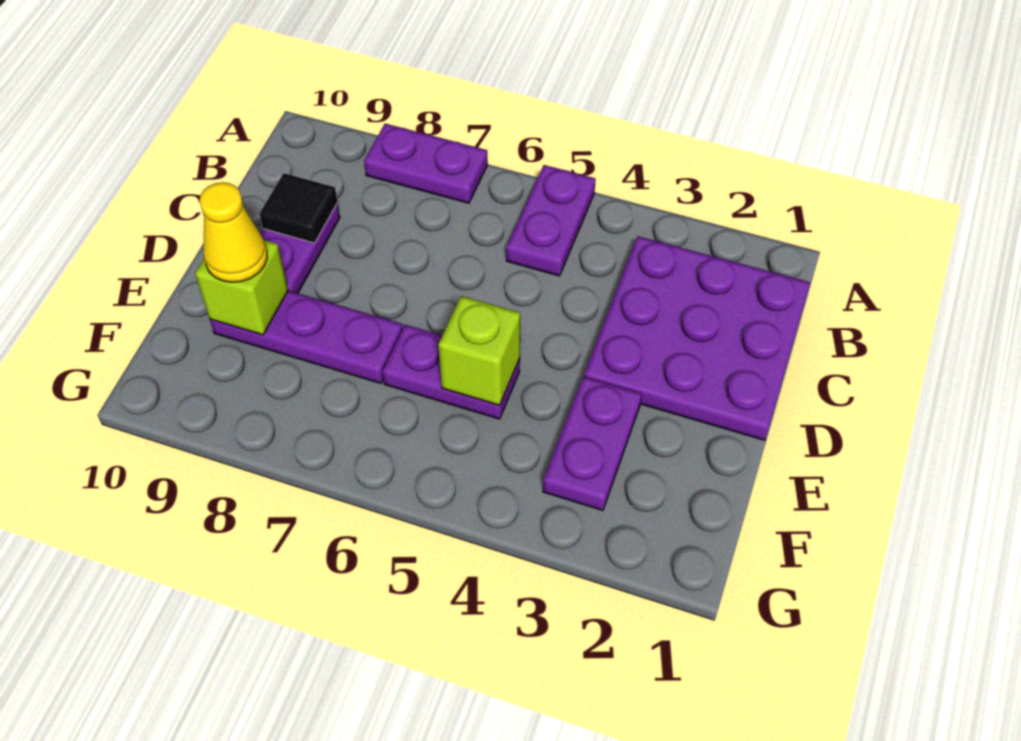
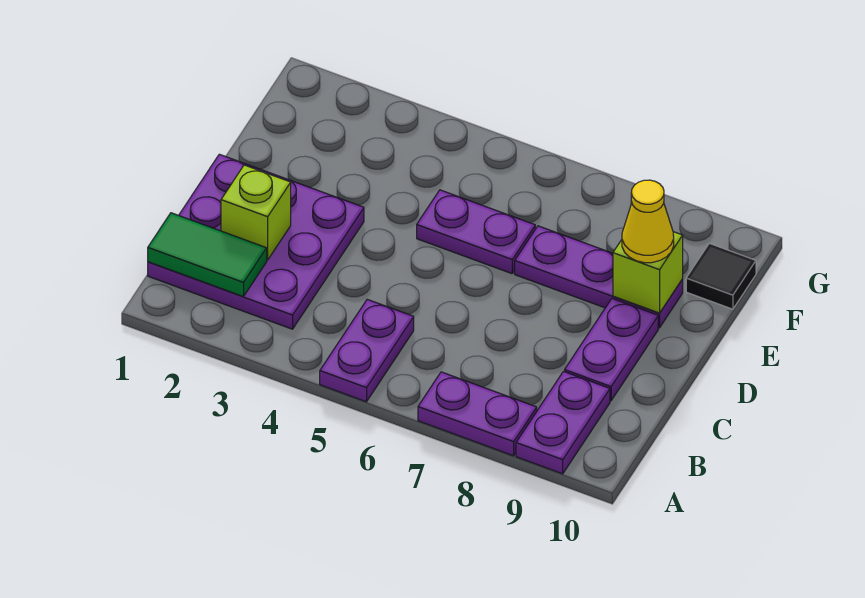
none -> green 1x2 tile [148,213,267,297]
black 1x1 tile [260,173,337,243] -> black 1x1 tile moved to [686,243,756,309]
purple 1x2 plate [543,376,642,510] -> purple 1x2 plate moved to [516,372,610,474]
lime 1x1 brick [438,296,520,406] -> lime 1x1 brick moved to [221,165,291,260]

